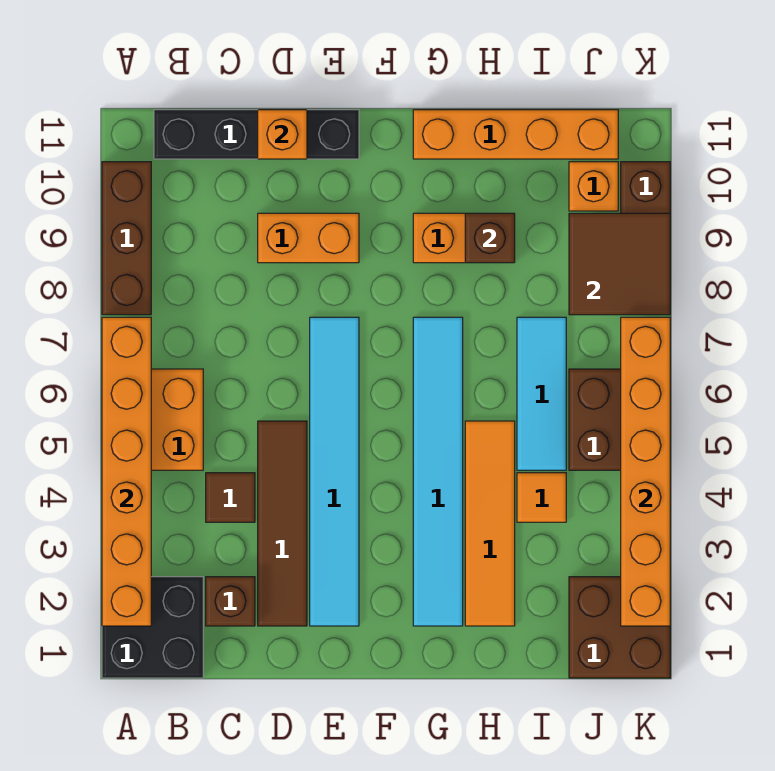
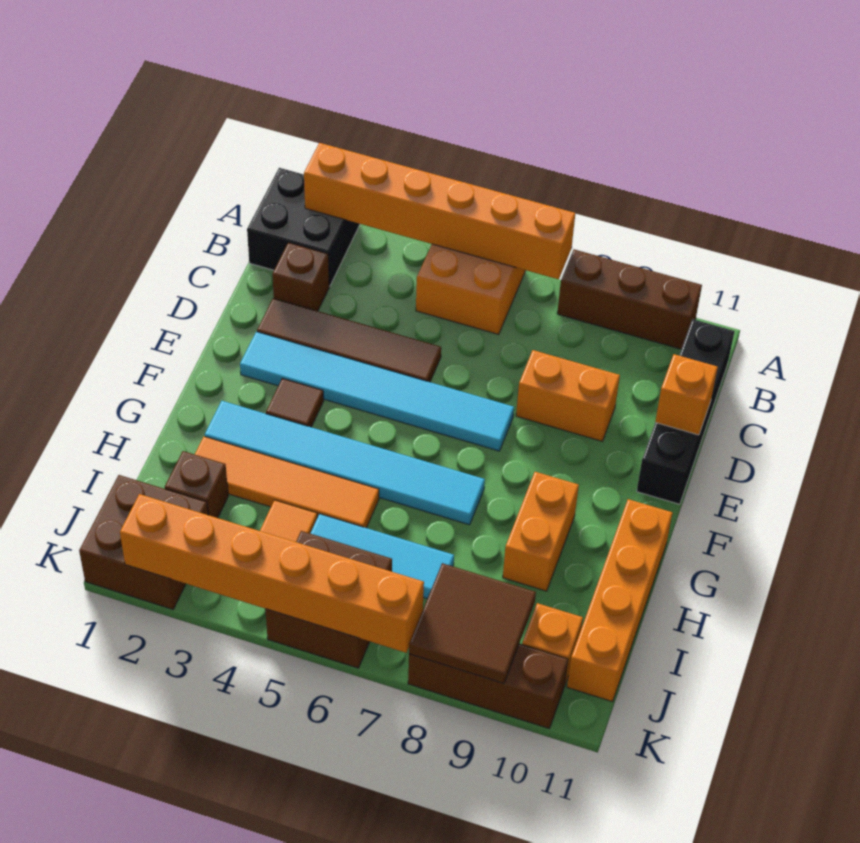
brown 1x1 tile [206,473,255,522] -> brown 1x1 tile moved to [266,378,324,427]
orange 1x2 brick [258,213,359,263] -> orange 1x2 brick turned to [516,350,620,441]
brown 1x1 brick [465,213,515,263] -> brown 1x1 brick moved to [165,451,228,518]

